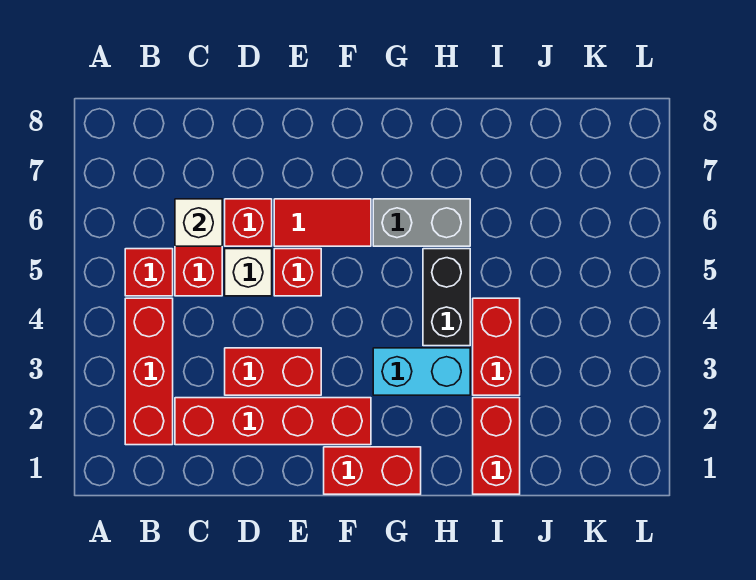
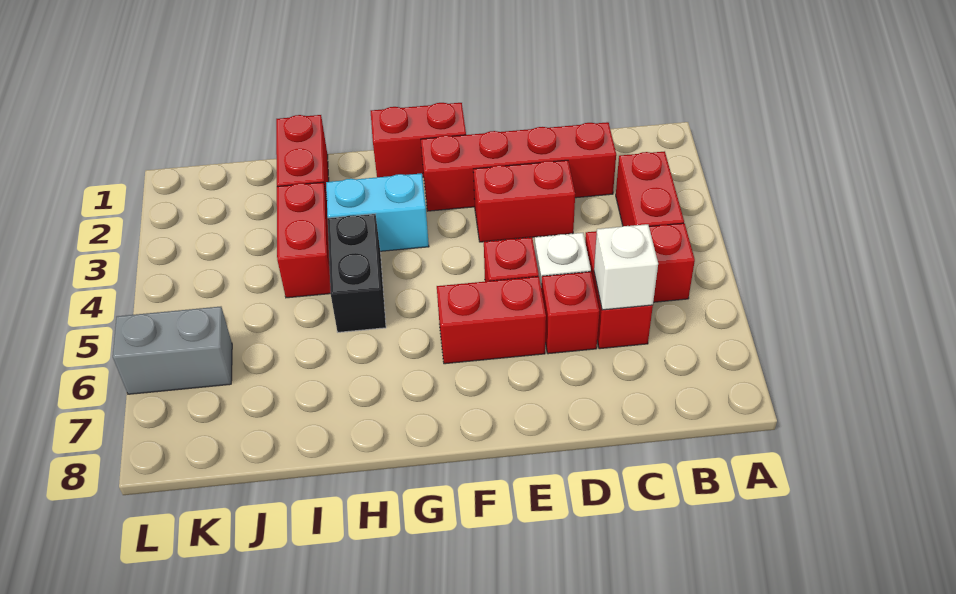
red 1x3 brick [125,298,173,445] -> red 1x2 brick [616,151,684,226]
red 1x2 tile [274,199,371,246] -> red 1x2 brick [437,277,546,364]
grey 1x2 brick [373,199,470,246] -> grey 1x2 brick moved to [113,307,232,394]

